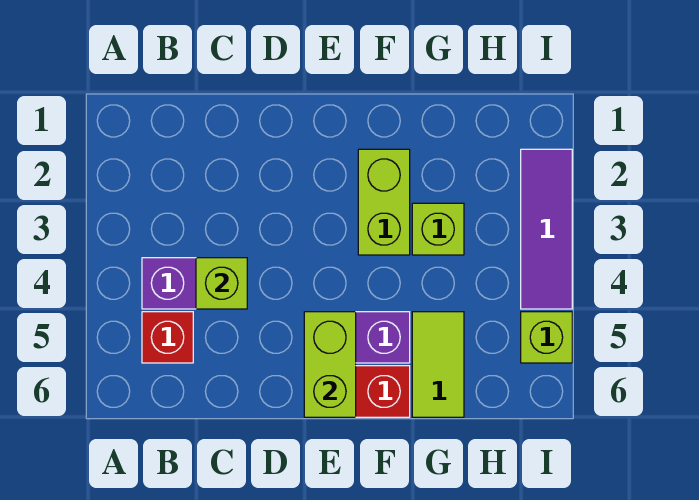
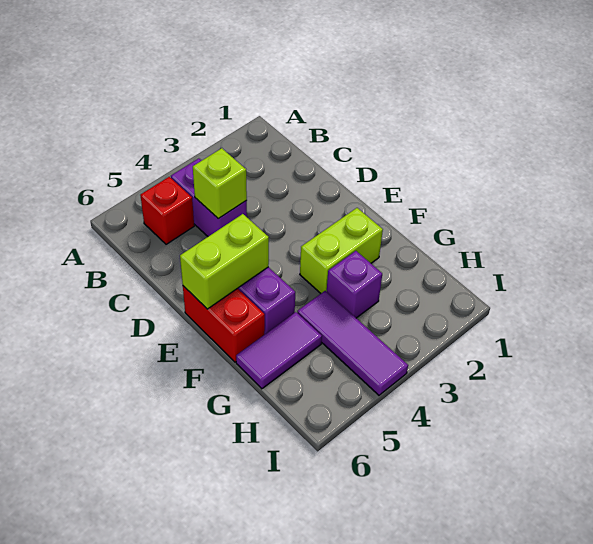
lime 1x1 brick [412,203,464,255] -> purple 1x1 brick [327,251,382,318]
lime 1x2 tile [412,312,464,417] -> purple 1x2 tile [236,312,322,389]
purple 1x3 tile [521,149,572,309] -> purple 1x3 tile turned to [297,291,408,395]
lime 1x1 brick [521,312,572,363] -> none

